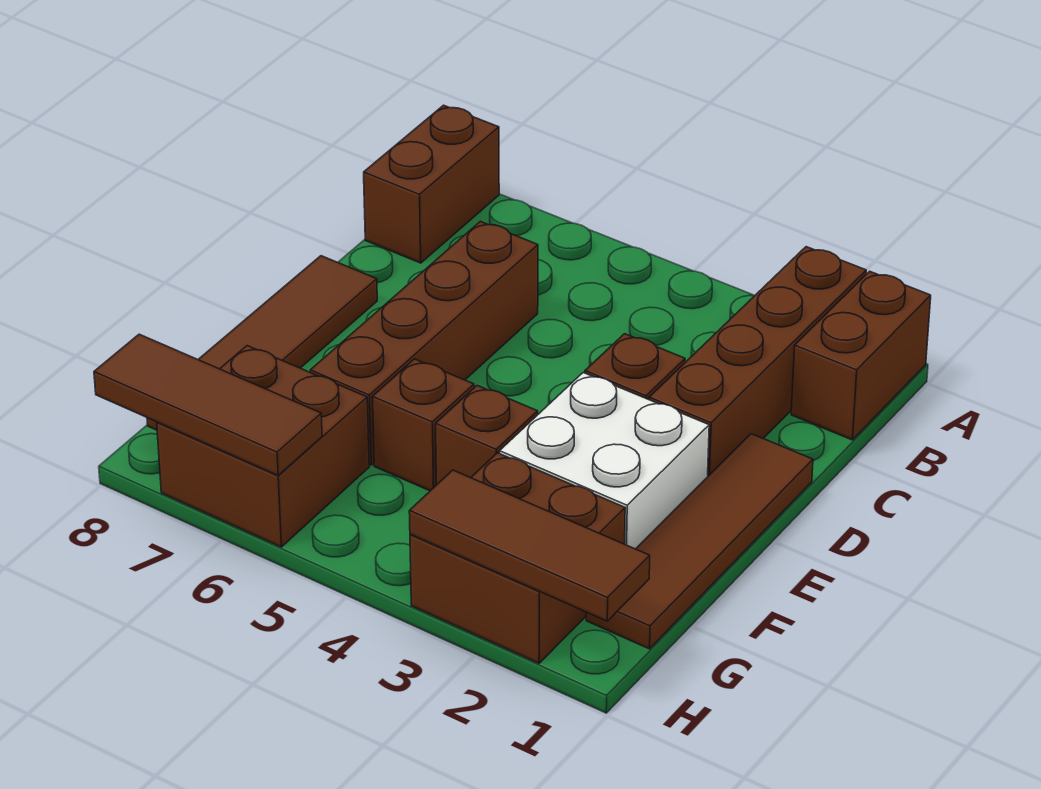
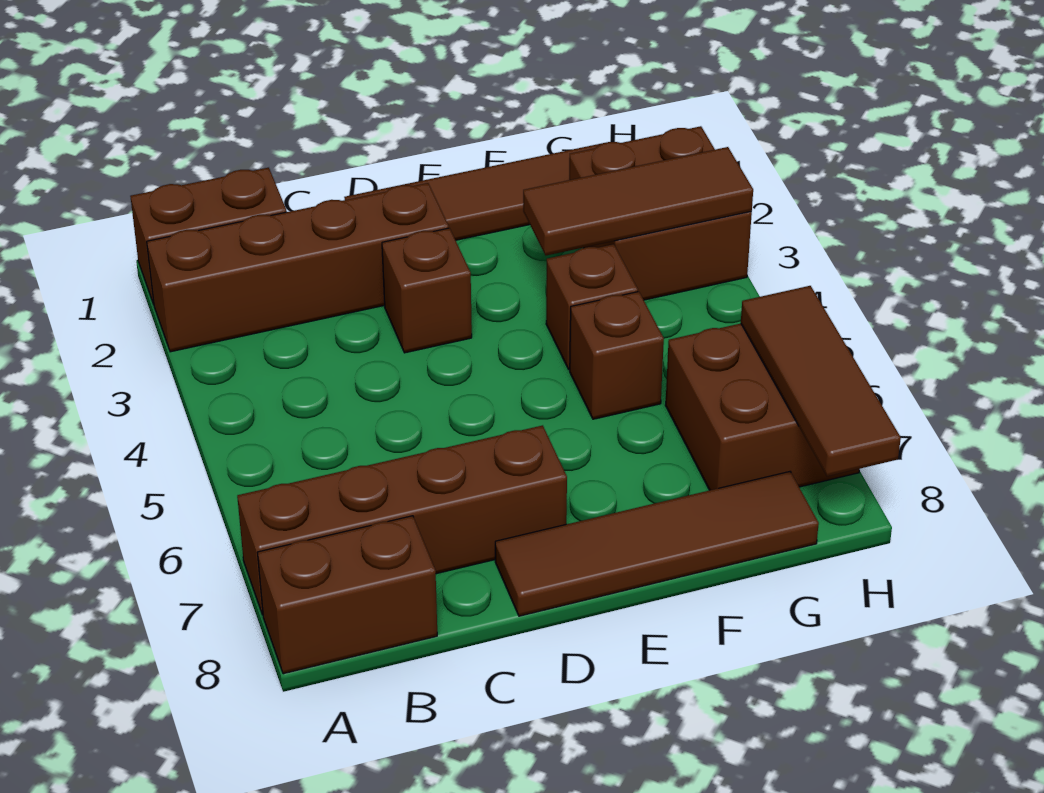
brown 1x4 brick [310,221,538,465] -> brown 1x4 brick moved to [237,425,567,615]
white 2x2 brick [500,373,709,549] -> none
brown 1x3 tile [409,470,650,621] -> brown 1x3 tile turned to [523,147,753,255]

